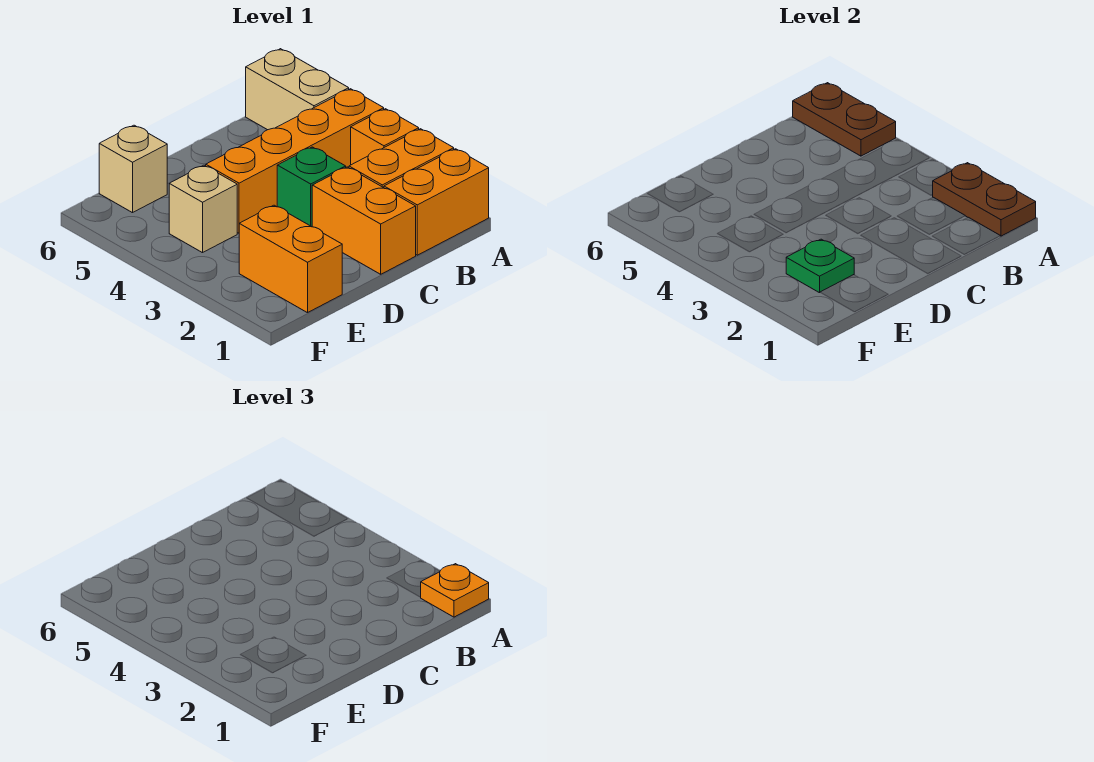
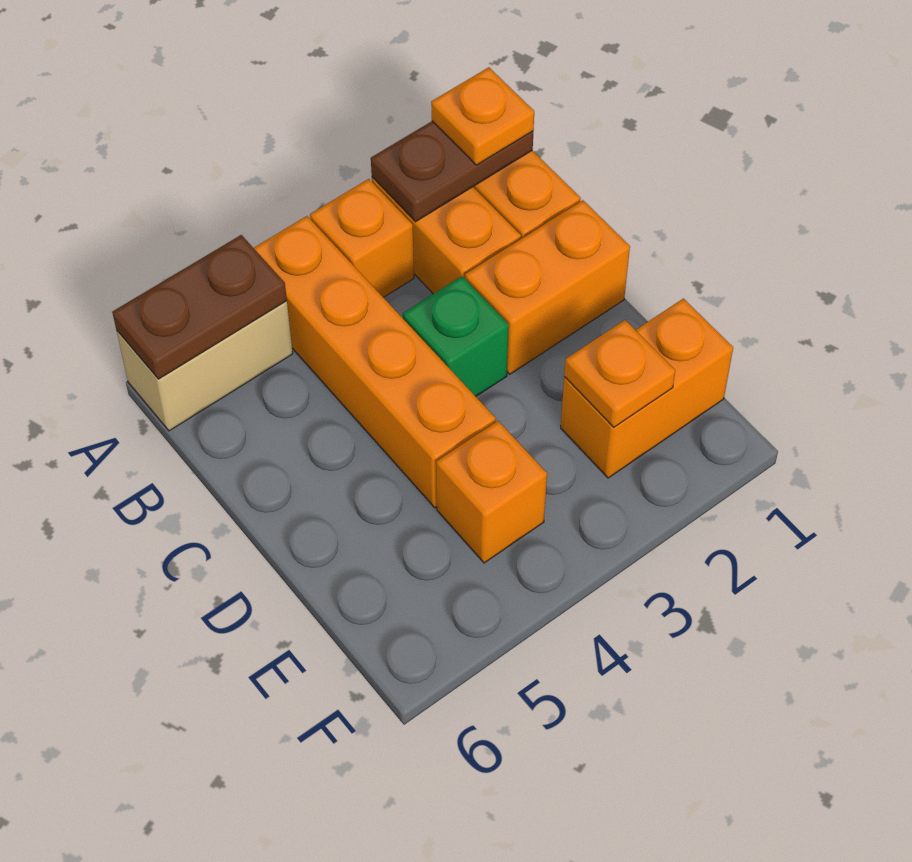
green 1x1 plate [786,239,854,293] -> orange 1x1 plate [564,320,675,427]
tan 1x1 brick [169,165,237,253] -> orange 1x1 brick [436,421,547,563]
tan 1x1 brick [99,125,167,213] -> none

